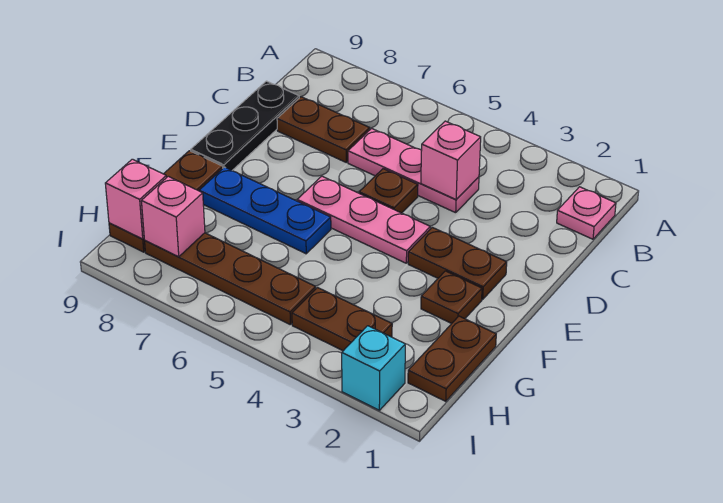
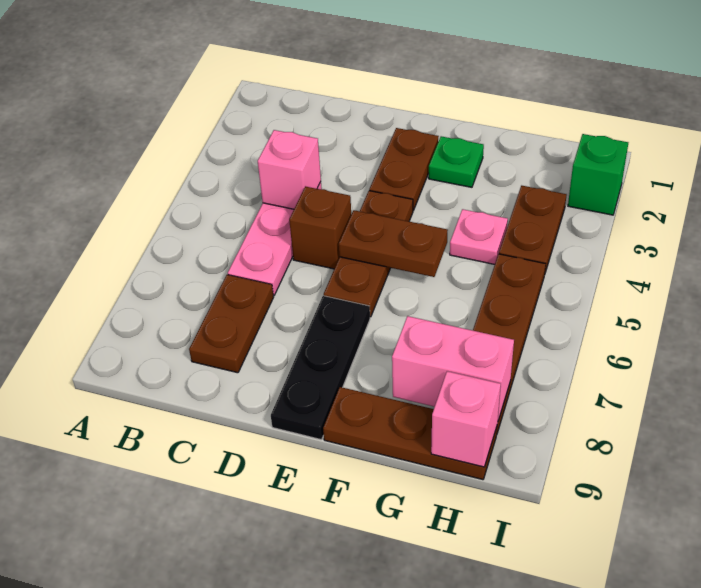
pink 1x1 plate [557,187,616,239] -> pink 1x1 plate moved to [450,209,508,264]
black 1x3 plate [191,81,299,170] -> black 1x3 plate turned to [271,296,370,440]
brown 1x1 plate [359,169,418,213] -> brown 1x1 brick [289,186,351,269]
pink 1x3 plate [297,176,430,263] -> brown 1x3 plate [324,191,413,317]
brown 1x1 plate [421,271,482,324] -> green 1x1 plate [429,136,484,187]
blue 1x3 plate [199,167,331,254] -> none
brown 1x2 plate [408,316,496,401] -> brown 1x2 plate moved to [339,210,448,277]
pink 1x1 brick [142,176,205,257] -> pink 1x2 brick [392,316,514,420]
cyan 1x1 brick [342,326,405,410] -> green 1x1 brick [568,134,628,215]

